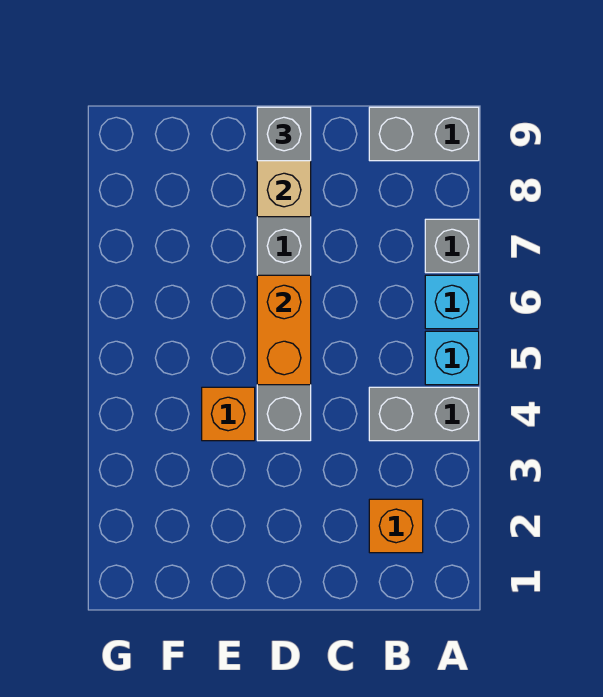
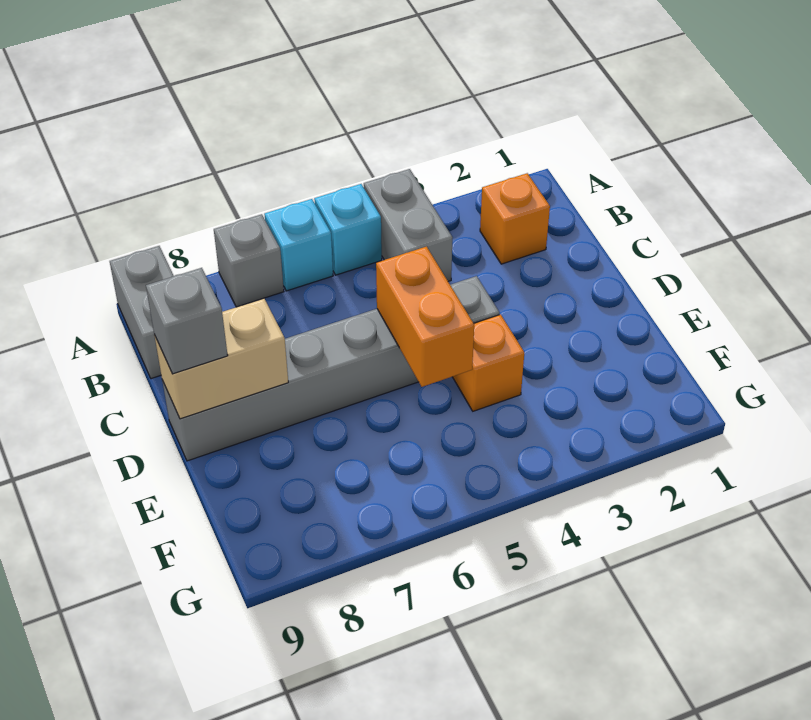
orange 1x2 brick [257,275,311,385] -> orange 1x2 brick turned to [376,247,474,387]

